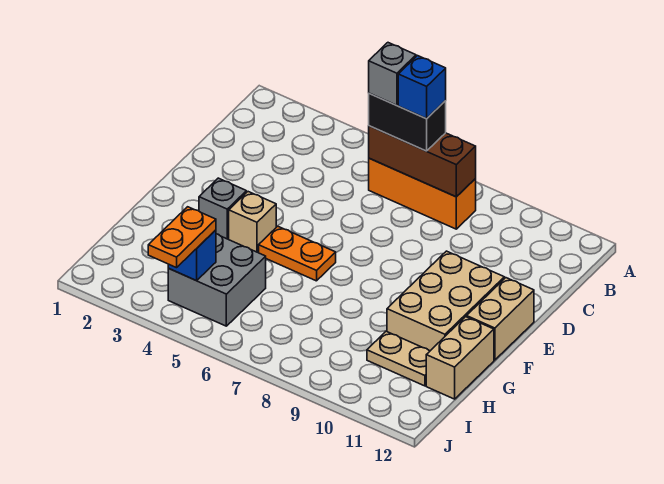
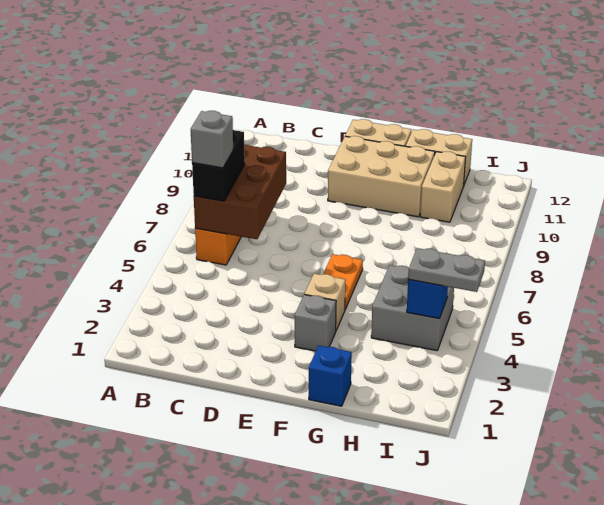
brown 1x3 brick [369,126,476,197] -> brown 2x3 brick [194,145,286,239]
blue 1x1 brick [398,56,446,119] -> blue 1x1 brick moved to [309,346,352,406]
tan 1x2 plate [367,331,430,386] -> tan 1x2 brick [420,152,466,222]
orange 1x2 plate [148,207,216,268] -> grey 1x2 plate [408,248,485,292]

